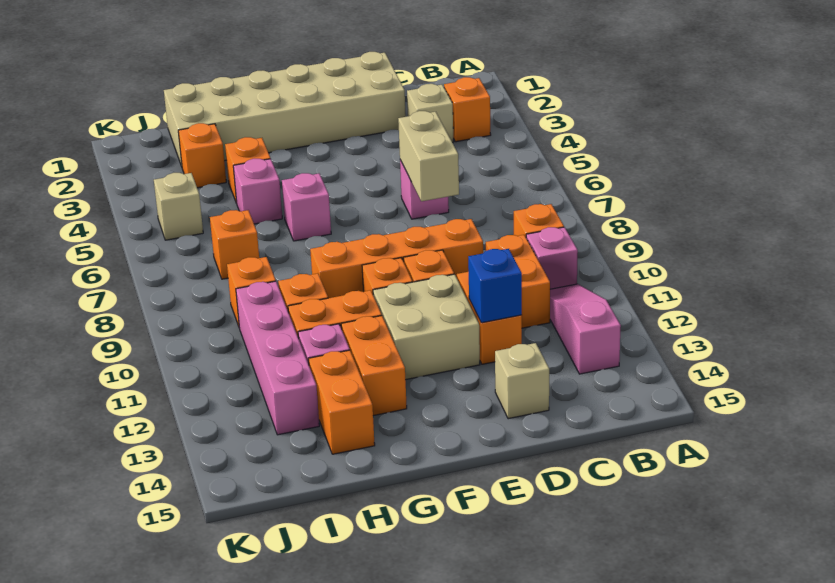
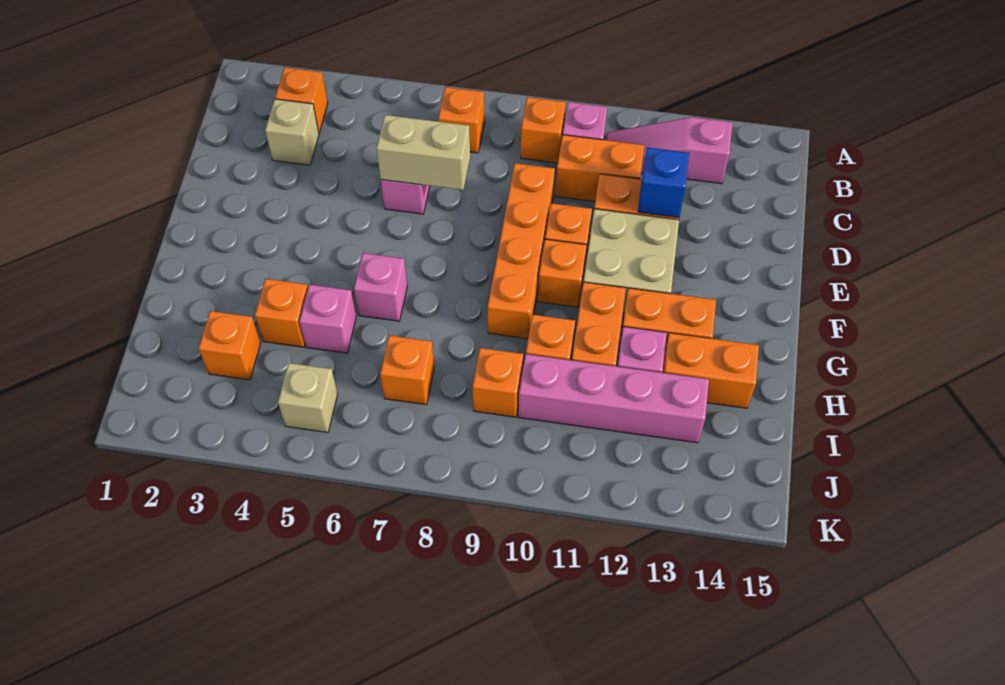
none -> orange 1x1 brick [438,87,485,153]
tan 2x6 brick [164,52,406,167] -> none
tan 1x1 brick [495,343,549,419] -> none

